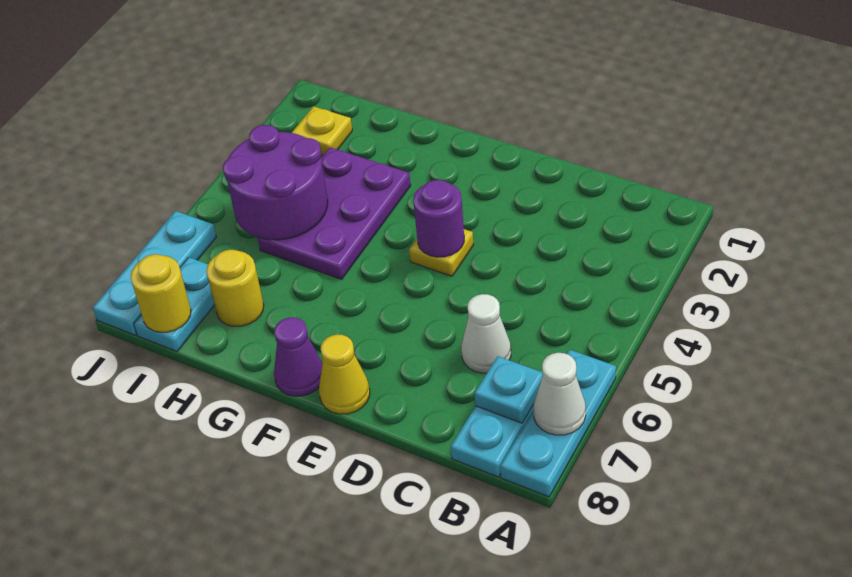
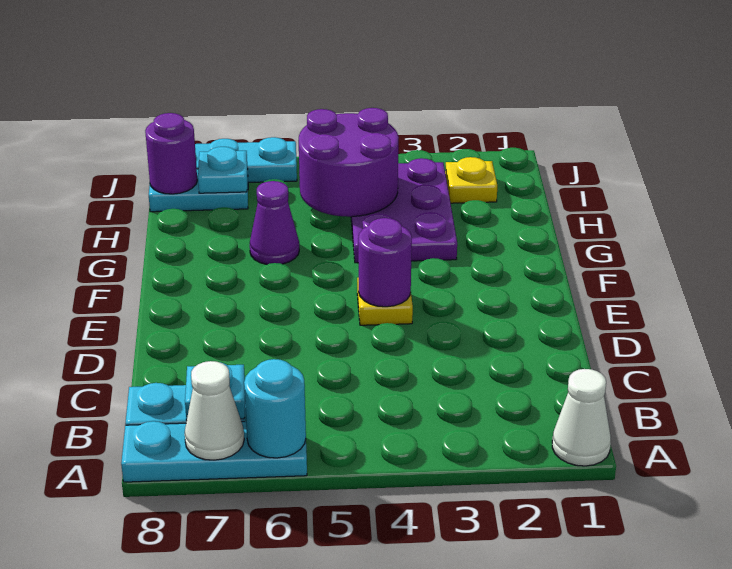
none -> cyan 1x1 round brick [244,359,306,458]
white 1x1 cone [461,294,511,373] -> white 1x1 cone moved to [552,369,611,466]
yellow 1x1 cone [319,334,370,414] -> none
purple 1x1 cone [274,317,322,396] -> purple 1x1 cone moved to [250,181,299,264]
purple 2x3 plate [258,147,411,279] -> purple 2x3 plate turned to [351,158,457,263]
yellow 1x1 round brick [206,250,264,326] -> none
none -> cyan 1x1 plate [198,147,247,193]
yellow 1x1 round brick [131,254,191,332] -> purple 1x1 round brick [145,113,197,194]

